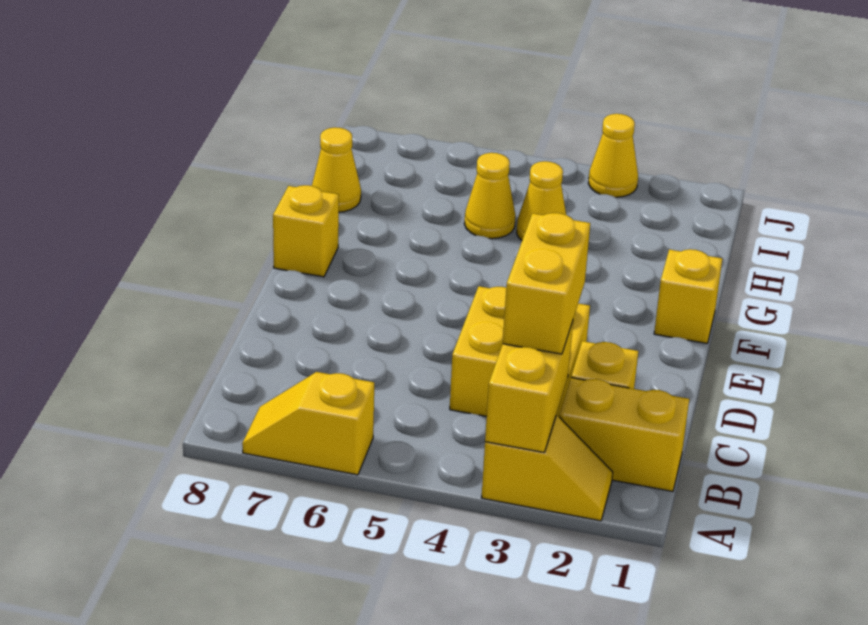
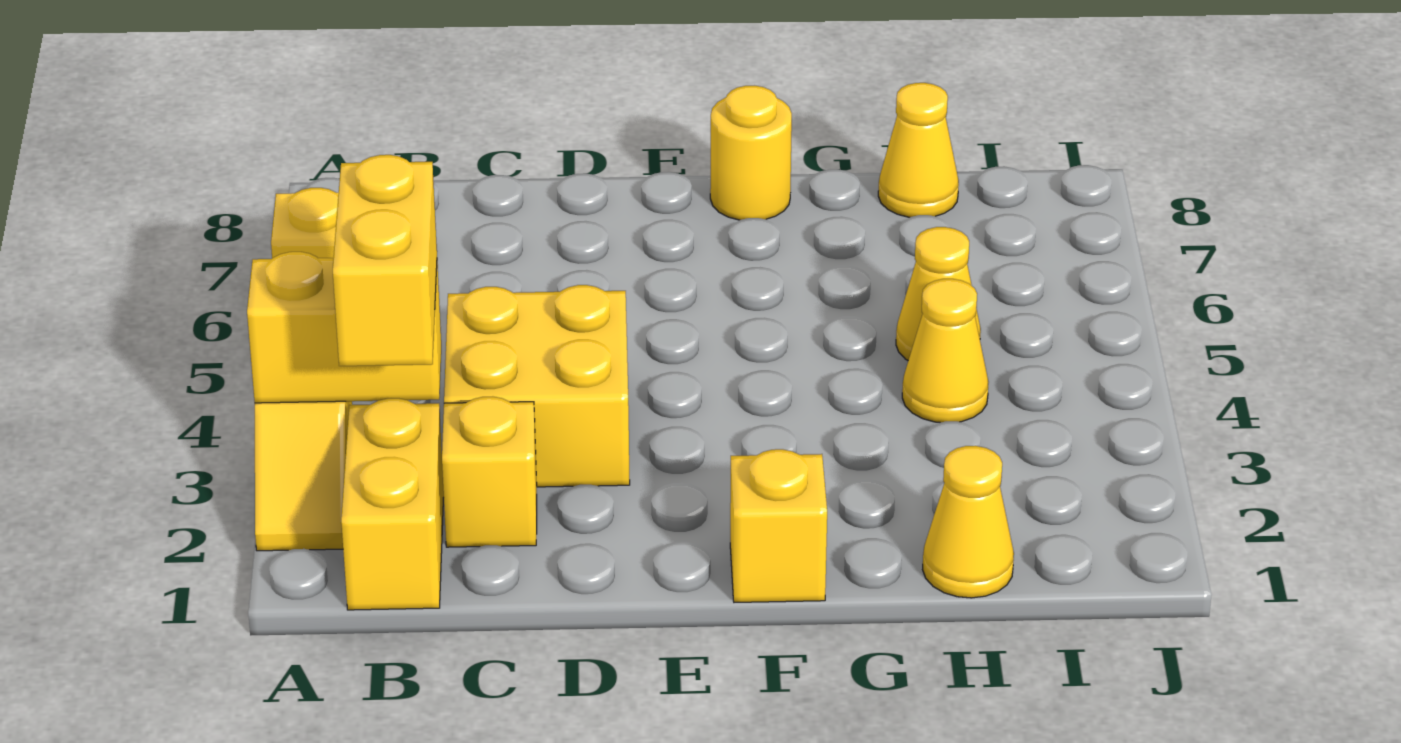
yellow 1x2 brick [503,213,590,354] -> yellow 1x2 brick turned to [333,155,437,366]
yellow 1x1 brick [273,185,339,277] -> yellow 1x1 round brick [710,86,792,220]
yellow 1x1 cone [588,114,638,197] -> yellow 1x1 cone moved to [923,446,1014,598]

